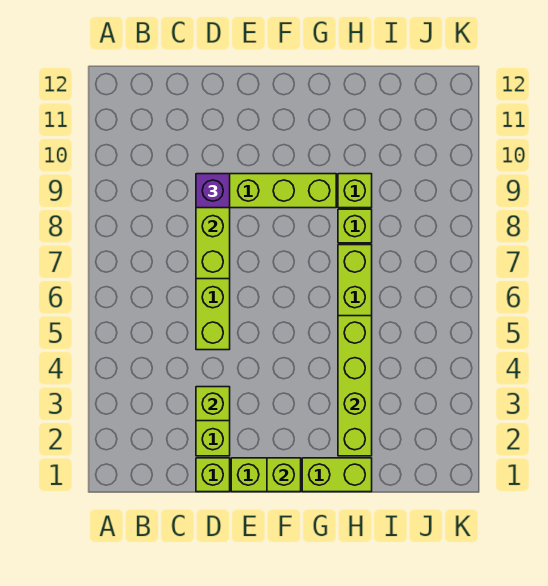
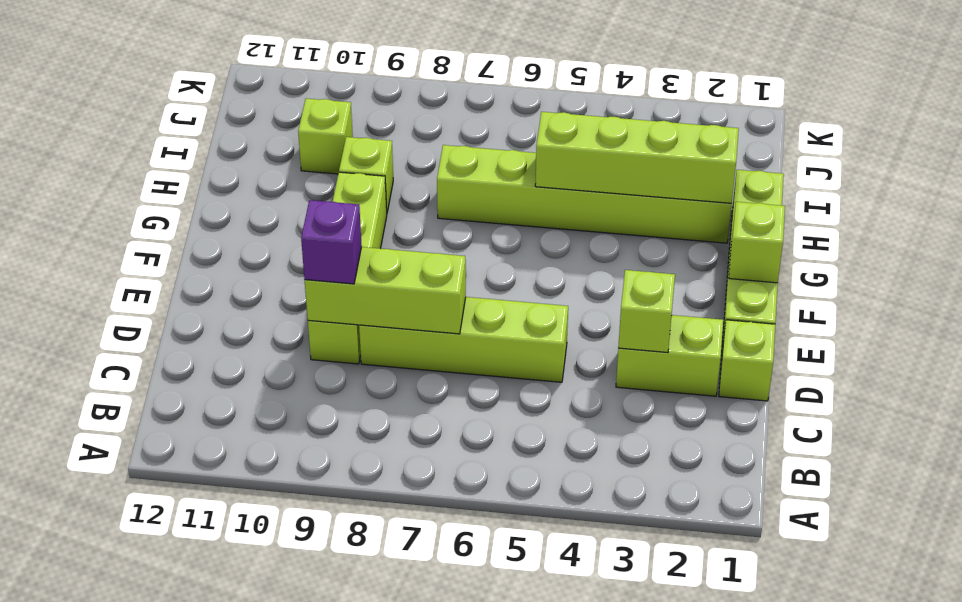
lime 1x1 brick [338,209,372,243] -> lime 1x1 brick moved to [298,99,353,174]

